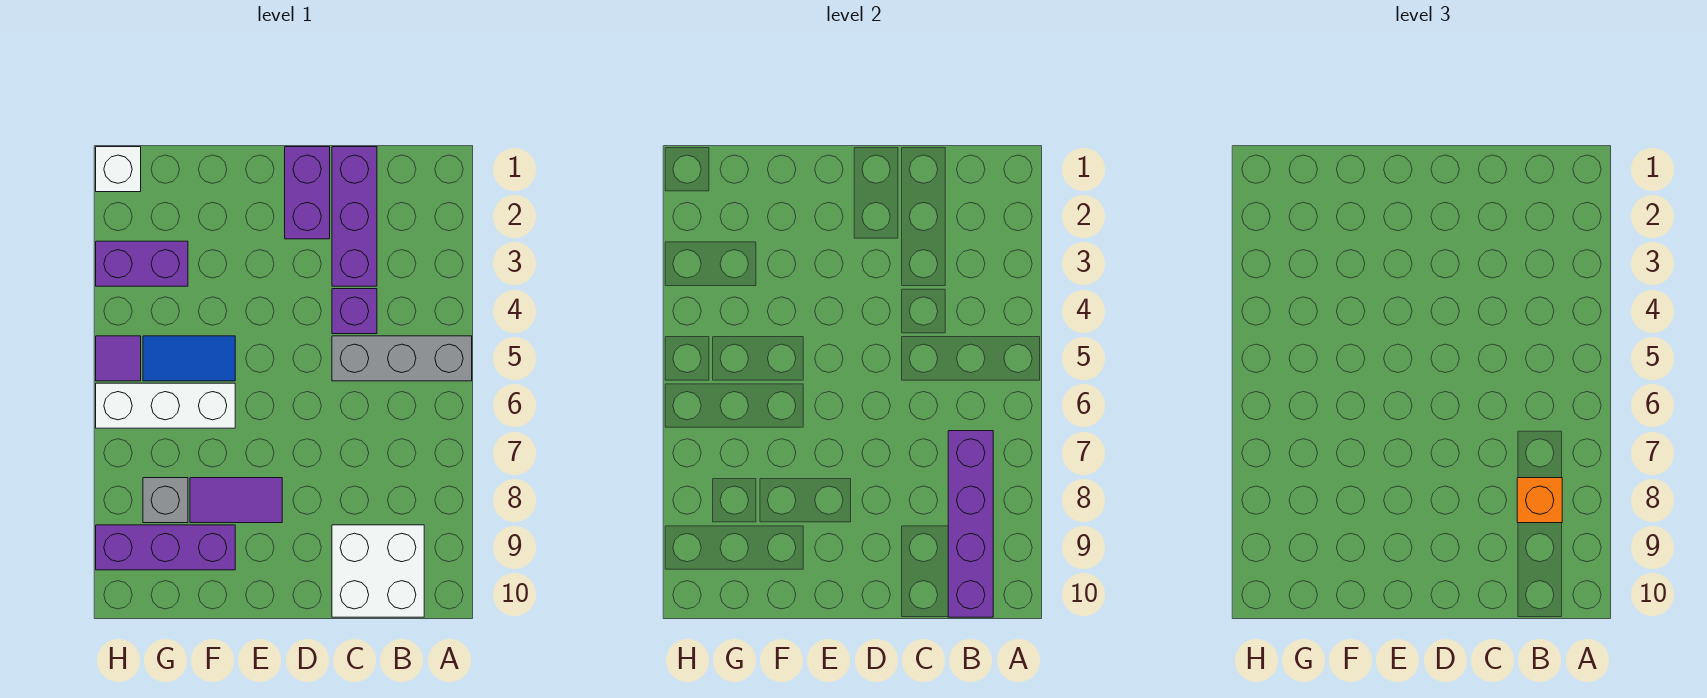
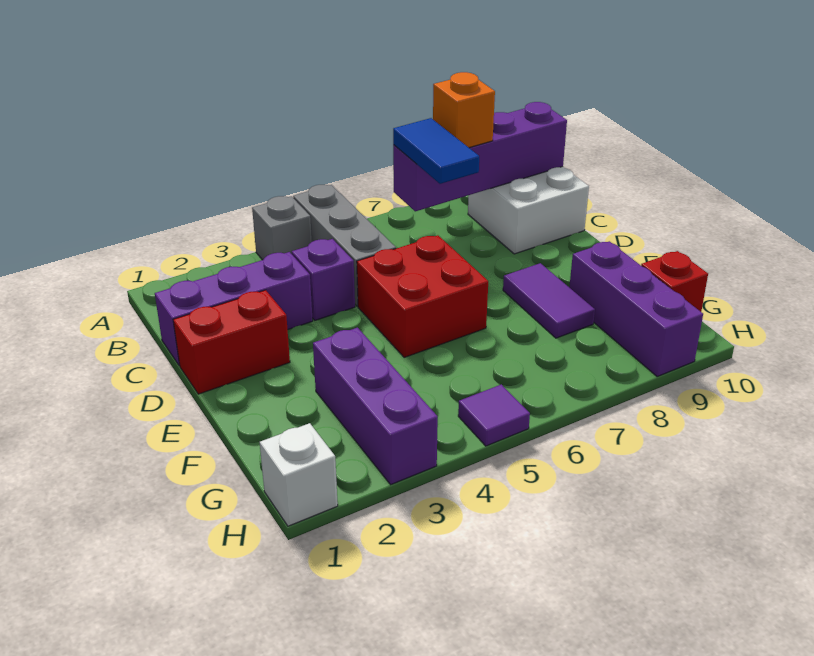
purple 1x2 brick [285,147,330,239] -> red 1x2 brick [173,290,290,394]
none -> red 2x2 brick [357,235,488,357]
blue 1x2 tile [143,336,235,381] -> blue 1x2 tile moved to [393,118,479,184]
white 1x3 brick [96,383,235,428] -> none
purple 1x2 brick [96,241,188,286] -> purple 1x3 brick [313,328,438,485]
grey 1x1 brick [143,478,188,523] -> grey 1x1 brick moved to [252,196,312,260]
none -> red 1x1 brick [641,251,708,312]

